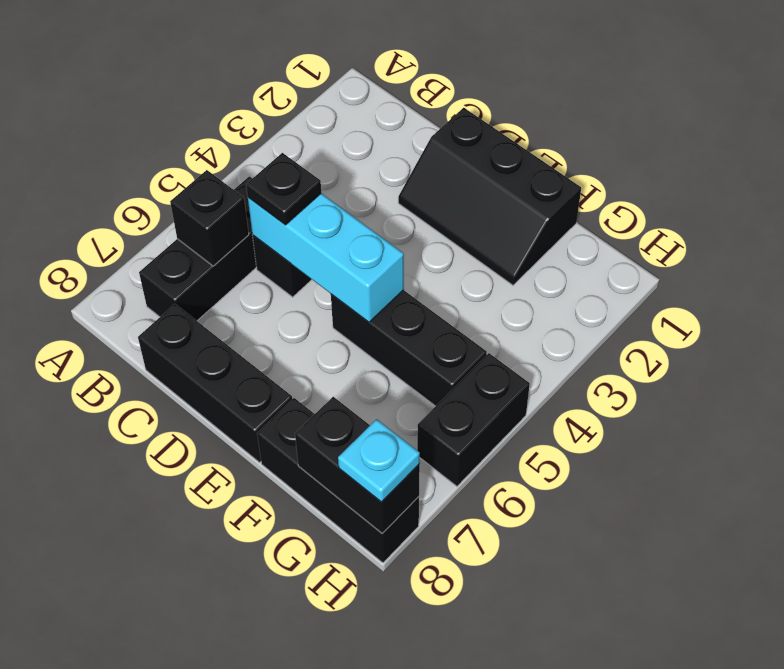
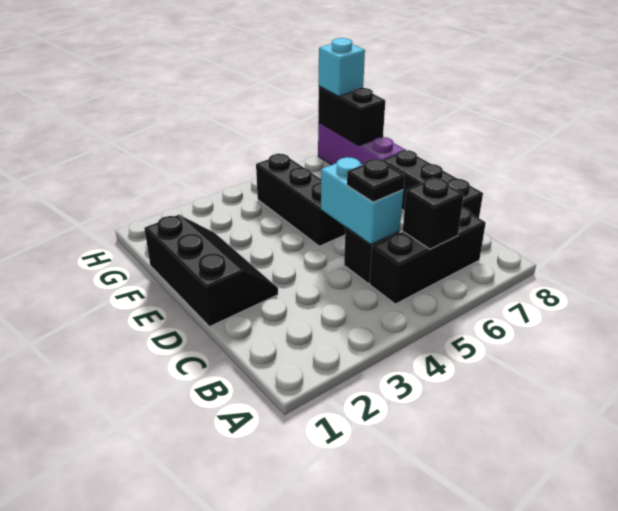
cyan 1x3 brick [248,193,404,322] -> cyan 1x2 brick [321,157,403,245]
black 1x3 brick [257,398,419,563] -> purple 1x3 brick [318,123,405,165]
black 1x2 brick [417,353,530,486] -> none
cyan 1x1 plate [338,419,420,502] -> cyan 1x1 brick [319,38,365,96]

